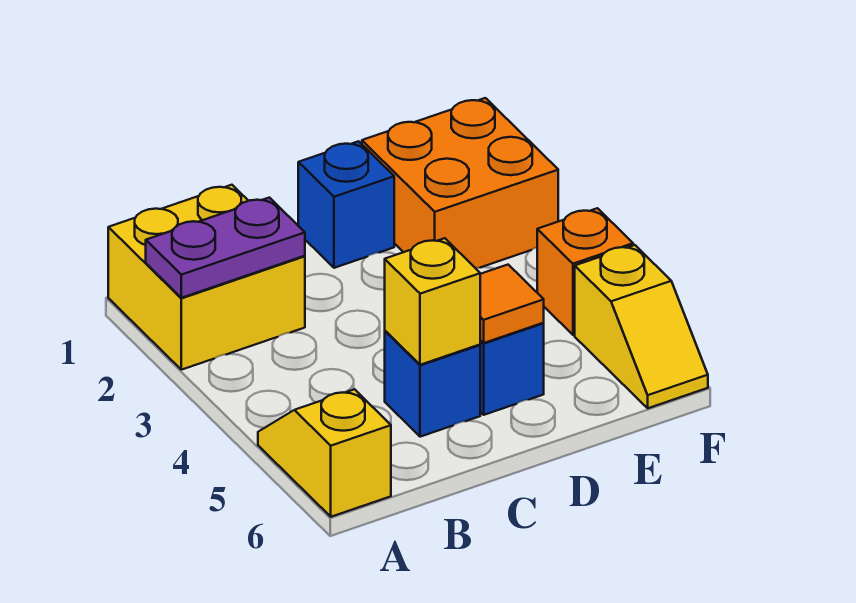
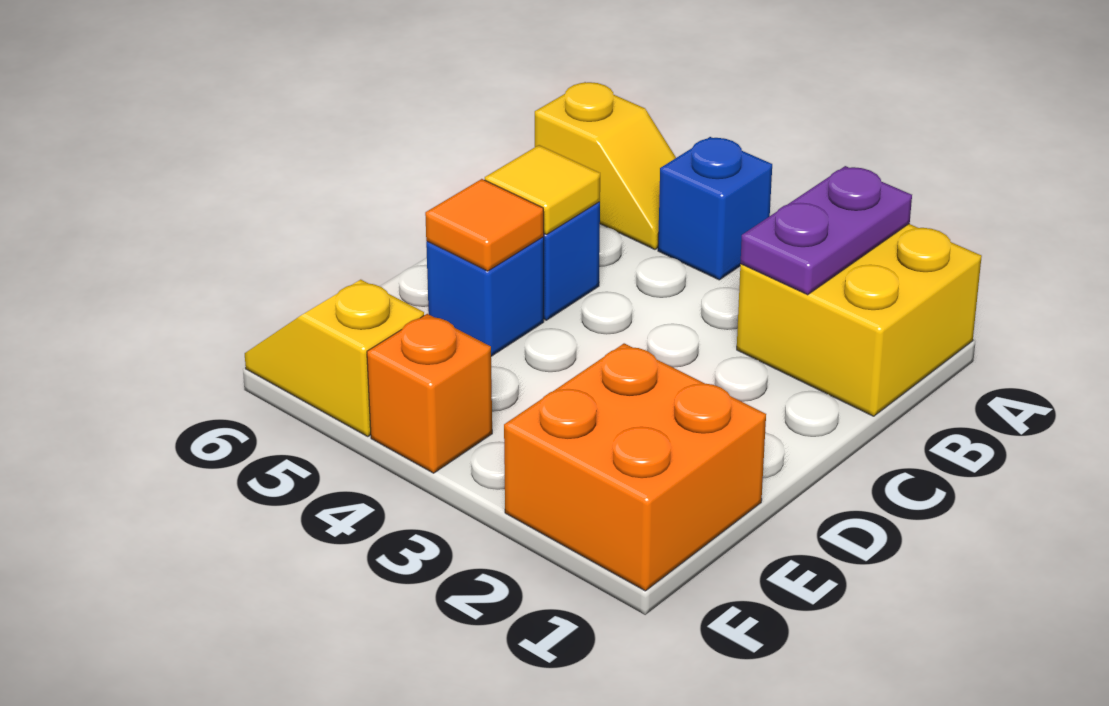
yellow 1x1 brick [385,238,480,365] -> yellow 1x1 tile [485,145,600,234]
blue 1x1 brick [298,141,394,268] -> blue 1x1 brick moved to [658,137,772,280]

